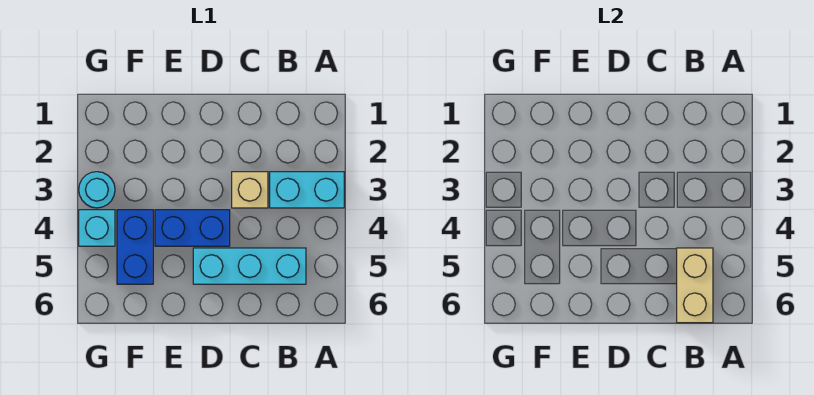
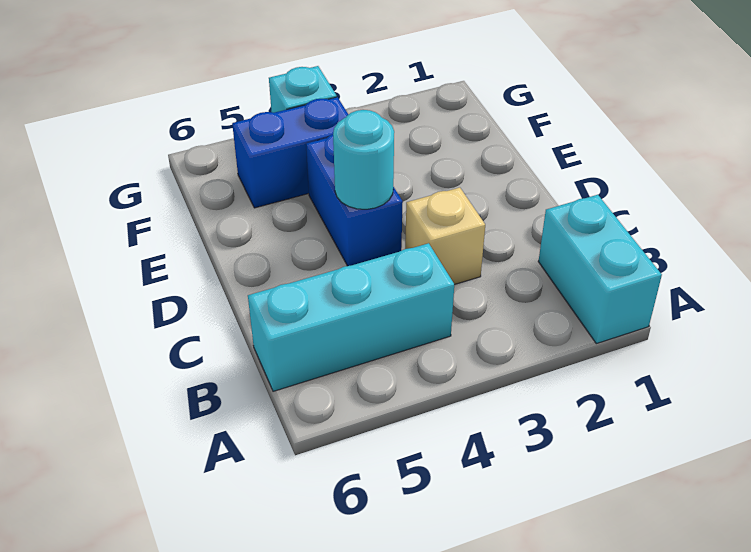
cyan 1x2 brick [270,172,344,208] -> cyan 1x2 brick moved to [538,195,662,344]
cyan 1x3 brick [193,248,306,284] -> cyan 1x3 brick turned to [248,243,454,391]
tan 1x2 brick [677,248,713,323] -> none
cyan 1x1 round brick [79,172,115,208] -> cyan 1x1 round brick moved to [333,110,394,209]

